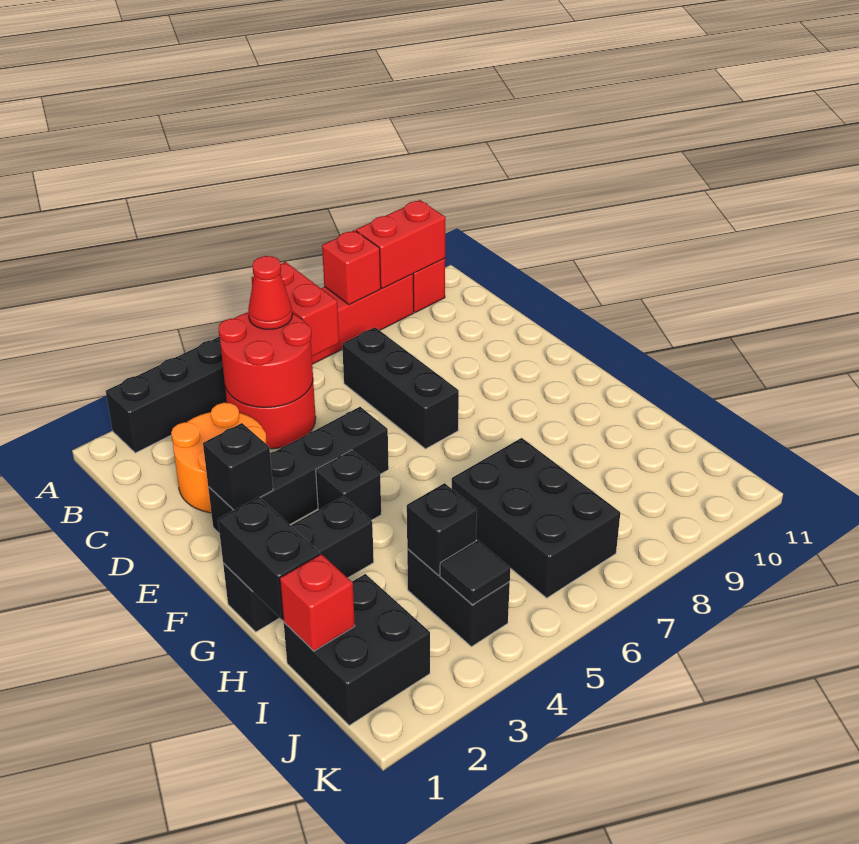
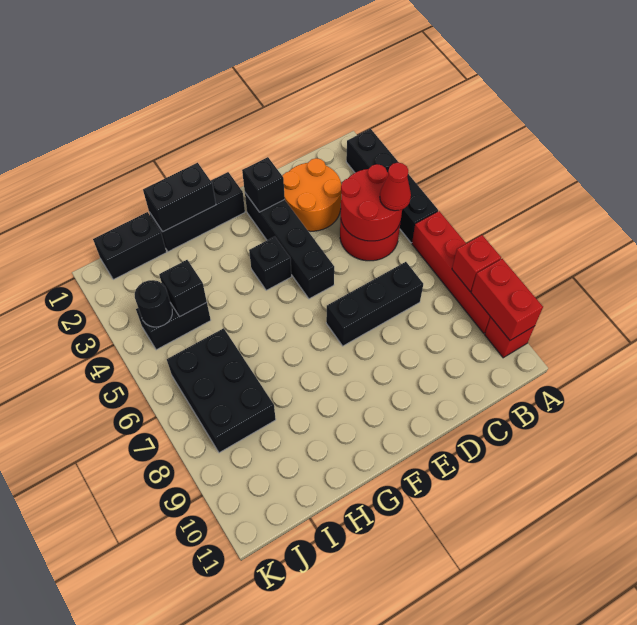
red 1x2 brick [252,262,339,356] -> none
black 1x3 brick [223,496,374,632] -> black 1x3 brick turned to [149,172,245,252]
black 2x3 brick [452,438,620,598] -> black 2x3 brick turned to [167,328,276,453]
black 2x2 brick [284,574,430,725] -> black 1x2 brick [93,212,166,279]
red 1x1 brick [280,554,355,651] -> none
black 1x1 tile [440,540,510,605] -> black 1x1 round brick [135,280,172,327]

